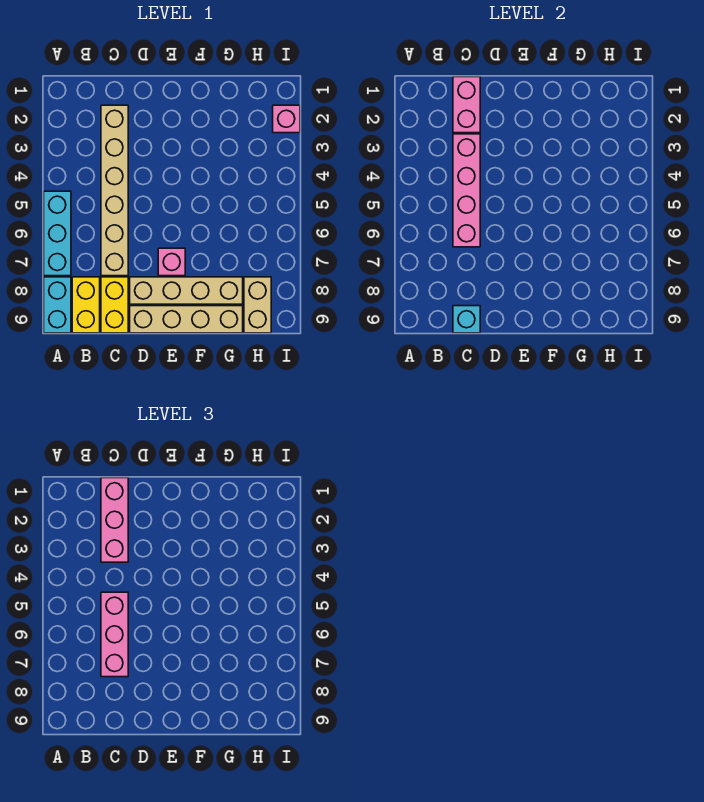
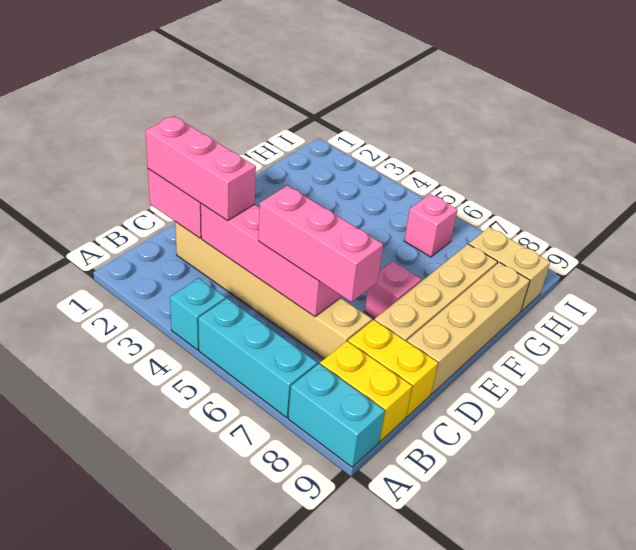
cyan 1x1 brick [453,306,480,333] -> cyan 1x1 brick moved to [170,278,226,350]
pink 1x1 brick [273,105,300,133] -> pink 1x1 brick moved to [404,194,458,257]

